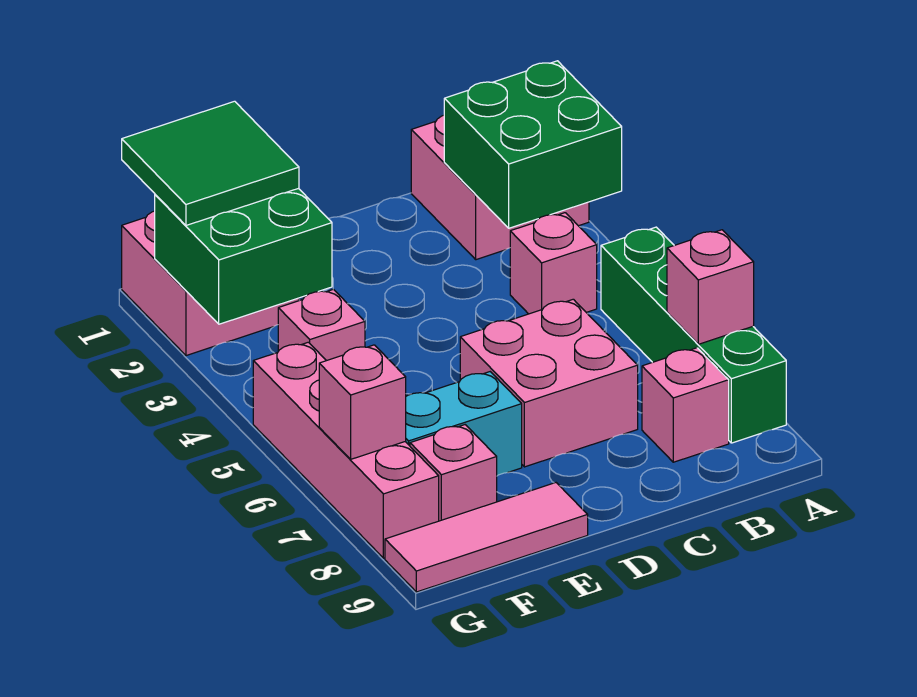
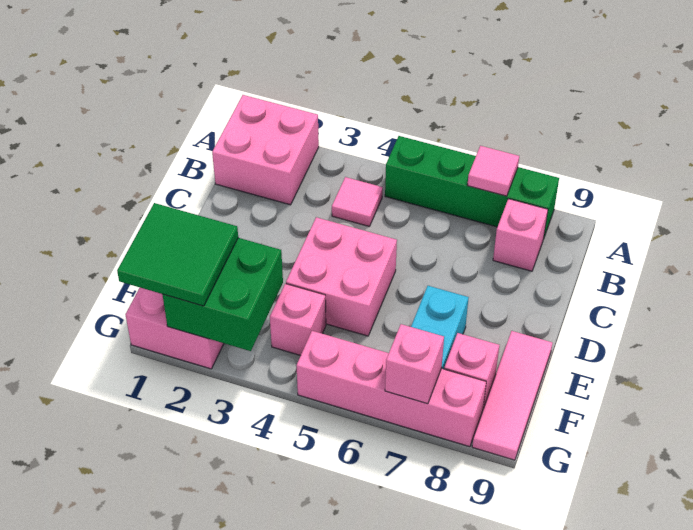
green 2x2 brick [444,61,622,228] -> none
pink 1x1 brick [667,230,754,344] -> pink 1x1 tile [468,146,519,196]
pink 1x1 brick [510,213,597,314] -> pink 1x1 tile [332,177,383,226]
pink 2x2 brick [460,299,638,467] -> pink 2x2 brick moved to [286,217,397,336]

